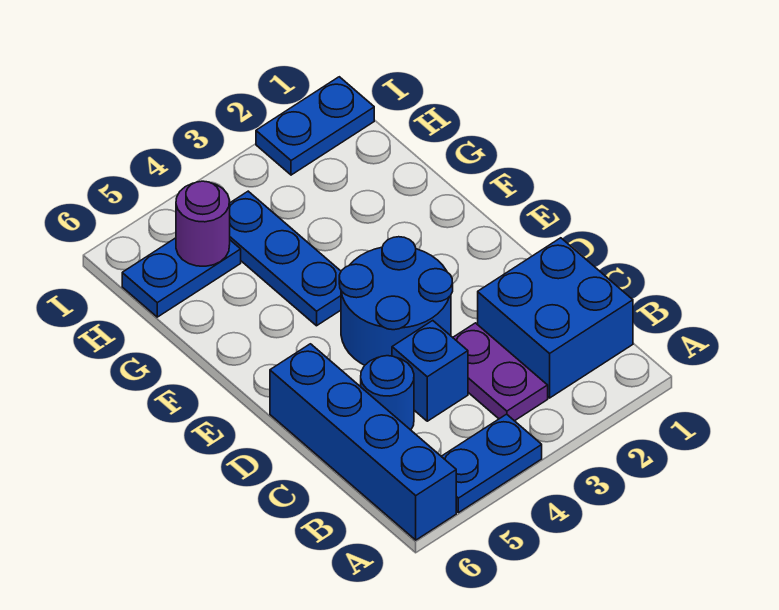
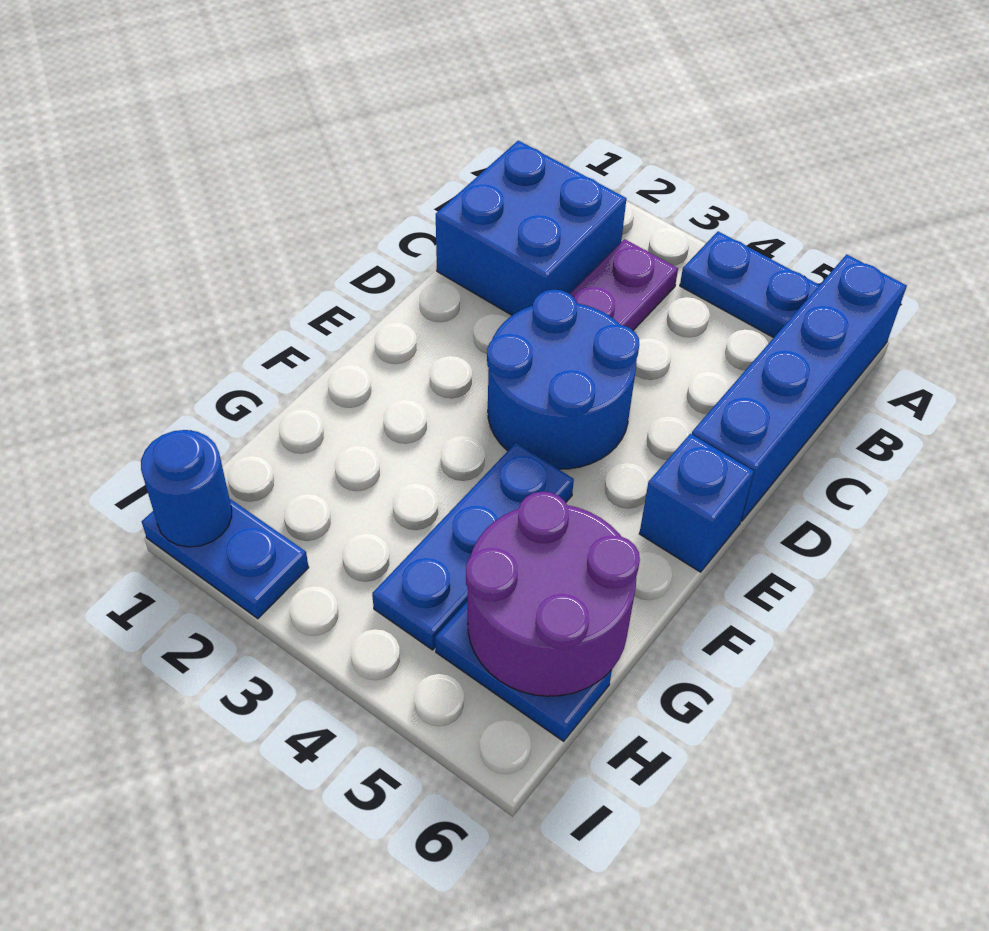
blue 1x1 brick [392,321,468,421] -> blue 1x1 brick moved to [639,434,754,572]
blue 1x1 round brick [361,356,414,430] -> blue 1x1 round brick moved to [141,430,232,547]
purple 1x1 round brick [176,181,230,266] -> purple 2x2 round brick [466,492,640,696]

